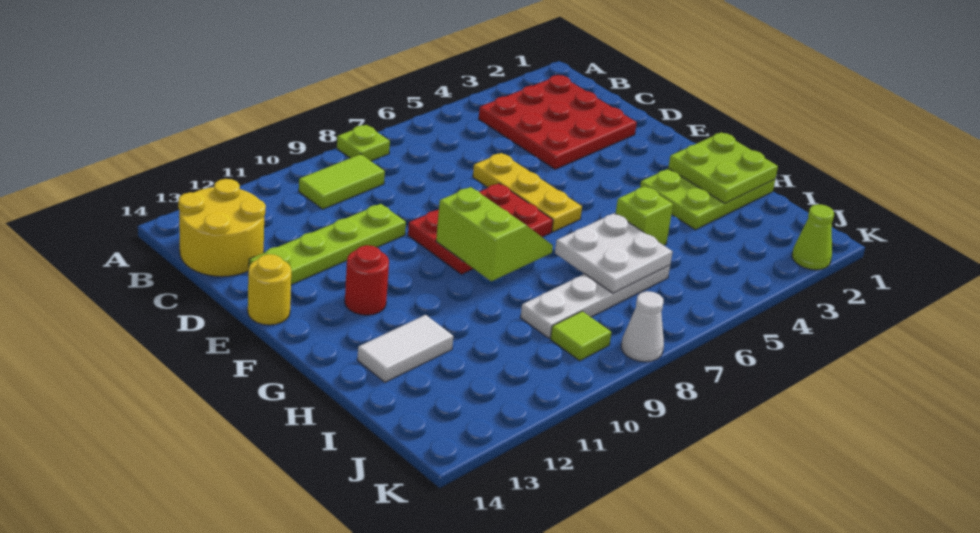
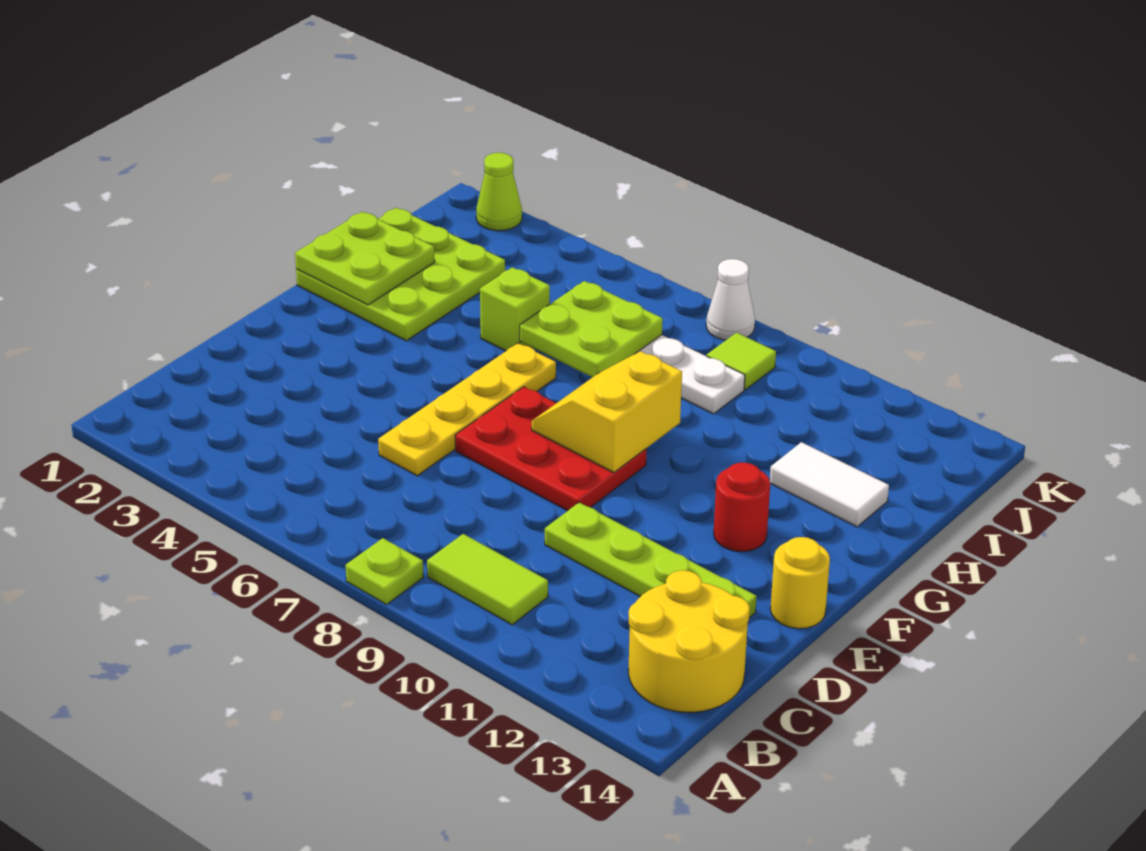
red 3x3 plate [479,75,637,169] -> none
yellow 1x3 plate [473,153,582,232] -> yellow 1x4 plate [378,343,556,476]
lime 2x2 slope [436,187,553,281] -> yellow 2x2 slope [532,351,682,473]
lime 2x3 plate [640,168,775,230] -> lime 3x3 plate [296,208,505,341]
white 2x2 plate [555,213,673,293] -> lime 2x2 plate [520,281,663,377]

